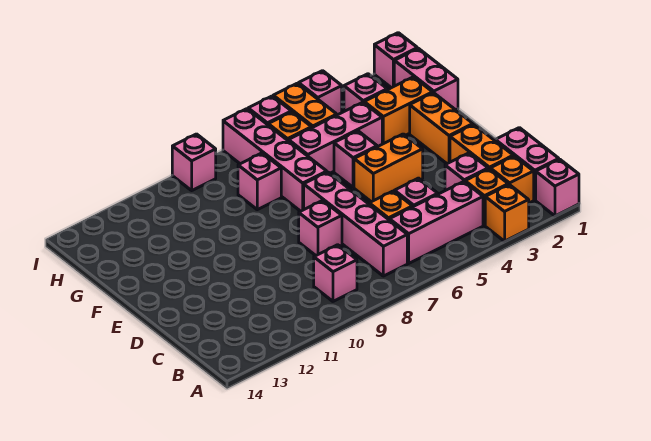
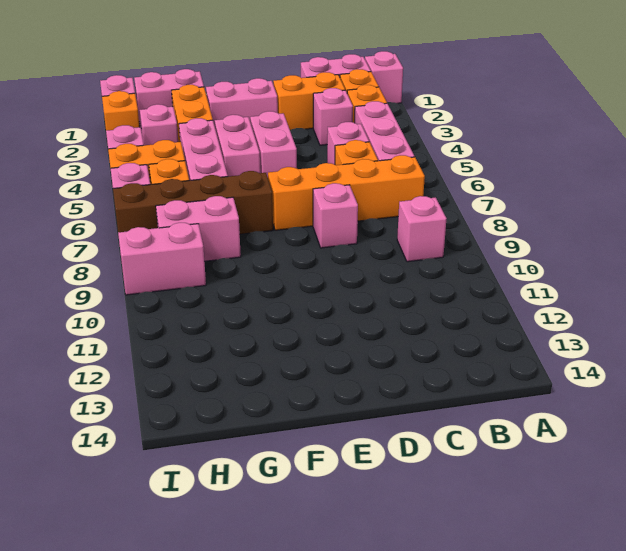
orange 1x1 brick [485,185,529,241] -> orange 1x1 brick moved to [102,91,140,131]
pink 1x4 brick [304,172,407,276] -> orange 1x4 brick [268,155,425,230]
orange 1x2 brick [410,93,473,164] -> pink 1x2 brick [206,78,278,126]
orange 1x2 brick [354,134,423,202] -> pink 1x2 brick [250,111,297,177]
pink 1x1 brick [334,131,377,187] -> pink 1x2 brick [215,115,260,176]
pink 1x4 brick [223,109,327,211] -> brown 1x4 brick [113,171,273,234]
pink 1x1 brick [238,153,281,210] -> pink 1x2 brick [156,196,241,261]
pink 1x1 brick [172,134,216,190] -> pink 1x2 brick [118,223,206,295]

